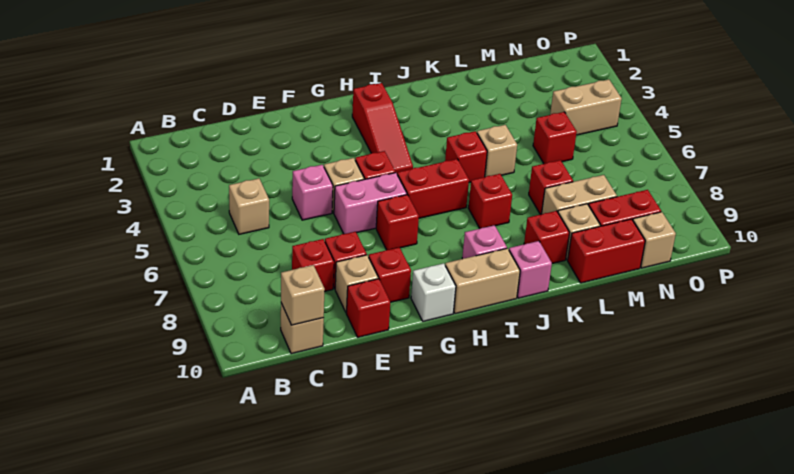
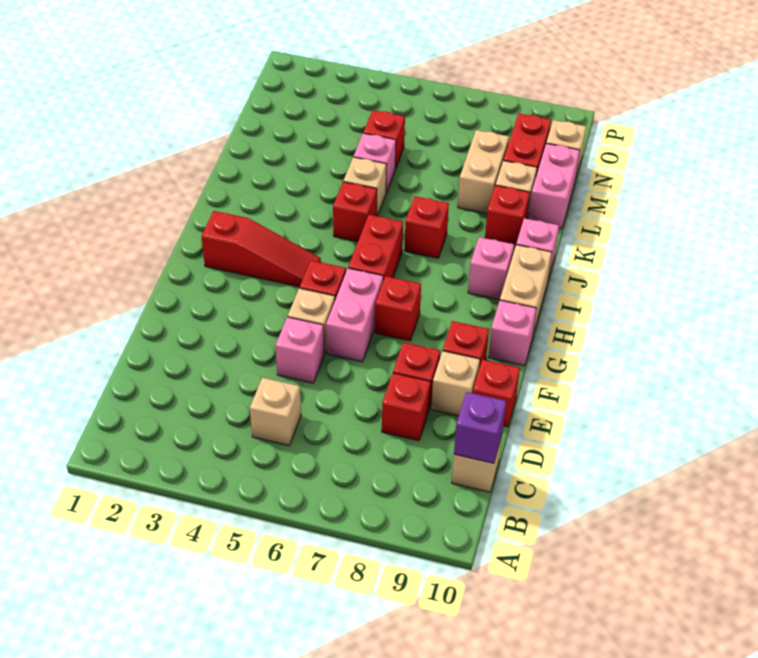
tan 1x1 brick [281,265,325,325] -> purple 1x1 brick [454,392,506,463]
white 1x1 brick [411,263,456,321] -> pink 1x1 brick [488,300,537,366]
none -> pink 1x1 brick [354,133,396,193]
red 1x1 brick [529,160,573,214] -> none
red 1x2 brick [568,219,645,283] -> pink 1x2 brick [529,144,580,229]
tan 1x2 brick [550,80,622,135] -> none

